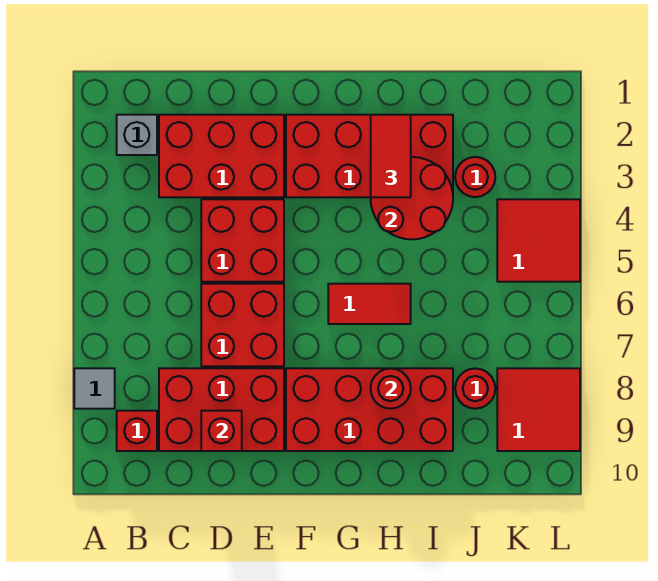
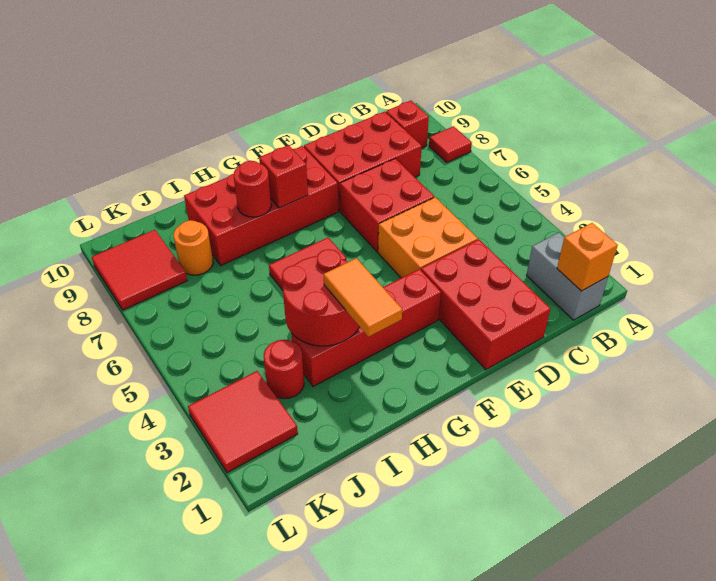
grey 1x1 tile [74,368,115,409] -> red 1x1 tile [429,126,472,162]
none -> orange 1x1 brick [557,223,618,291]
grey 1x1 brick [117,115,157,155] -> grey 1x2 brick [527,233,608,320]
red 2x3 brick [159,115,284,197] -> red 2x3 brick turned to [421,239,550,370]
red 2x2 brick [201,199,284,282] -> orange 2x2 brick [378,197,478,278]
red 1x1 brick [201,411,242,451] -> red 1x1 brick moved to [259,145,308,208]
red 2x4 brick [286,115,453,197] -> red 1x4 brick [291,269,441,386]
red 1x2 tile [371,115,411,197] -> orange 1x2 tile [324,258,402,337]
red 1x1 round brick [455,368,495,409] -> orange 1x1 round brick [174,220,213,275]
red 2x2 tile [497,199,580,282] -> red 2x2 tile moved to [188,371,298,473]

